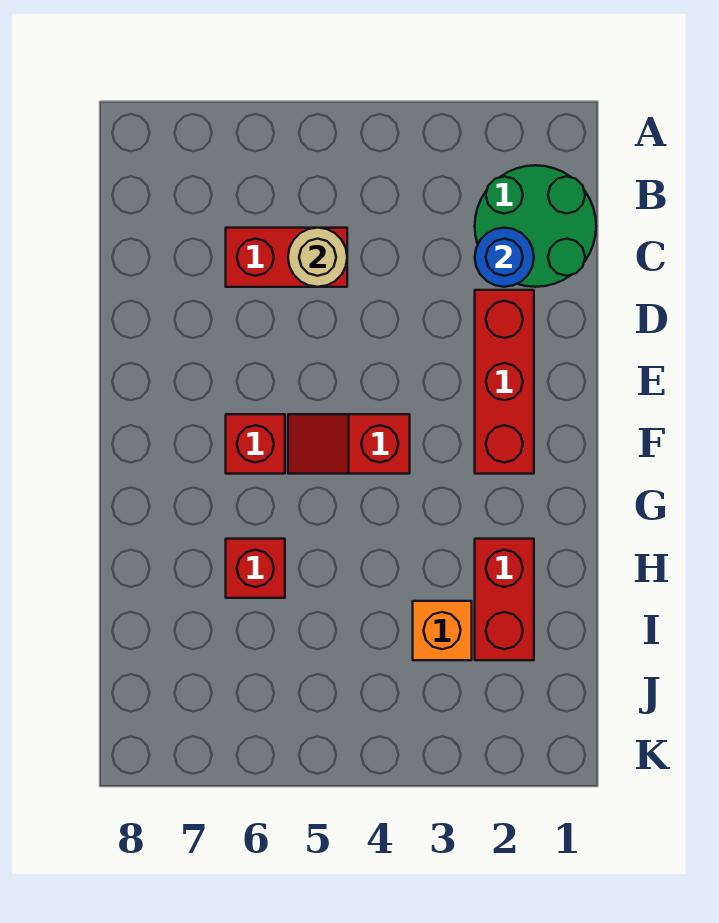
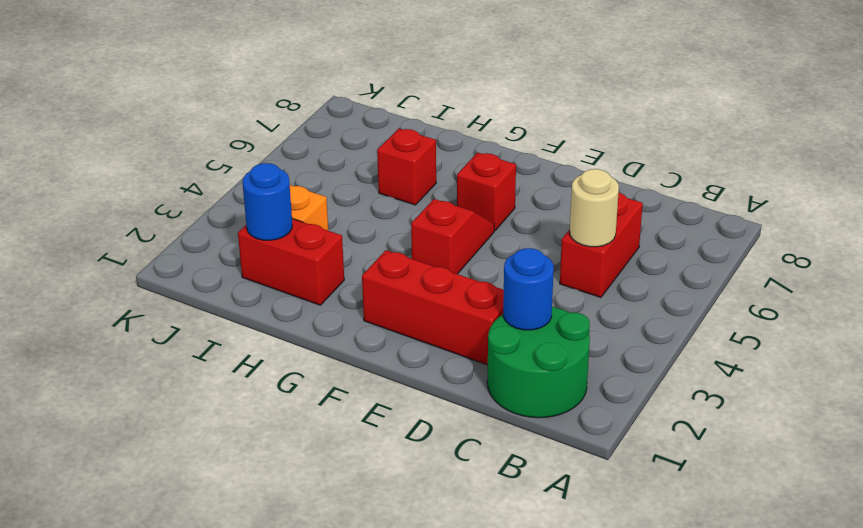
none -> blue 1x1 round brick [242,163,292,240]

